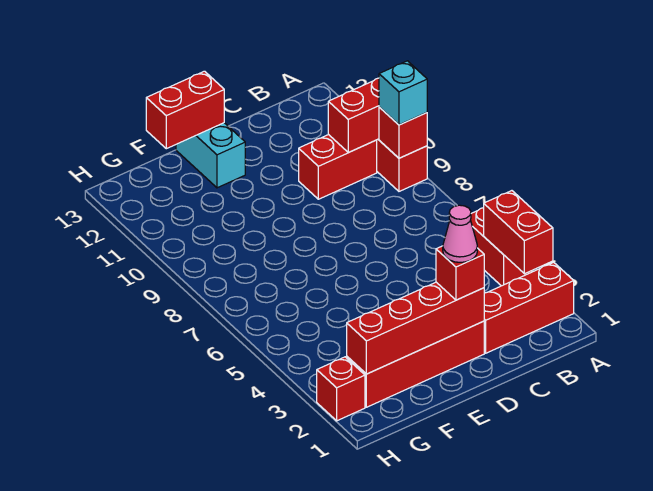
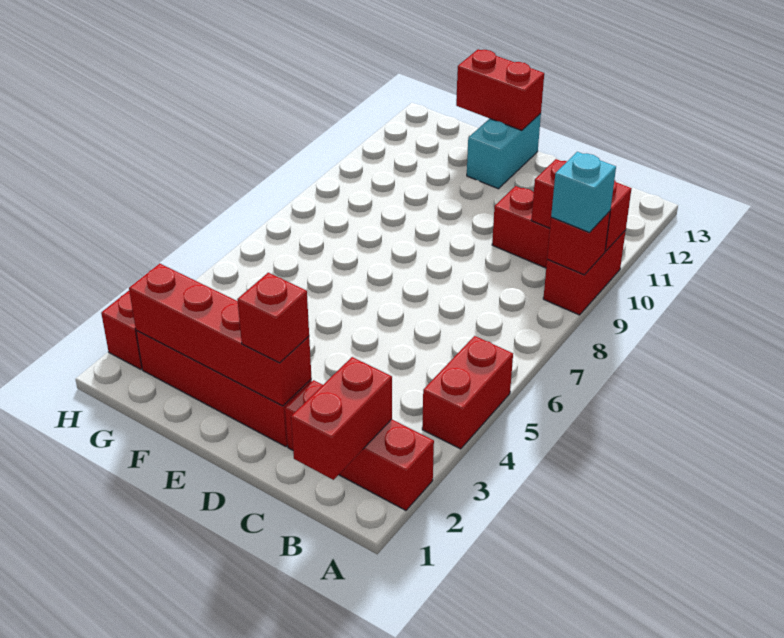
red 1x2 brick [484,191,553,274] -> red 1x2 brick moved to [291,357,392,480]
pink 1x1 cone [443,205,477,262] -> none

